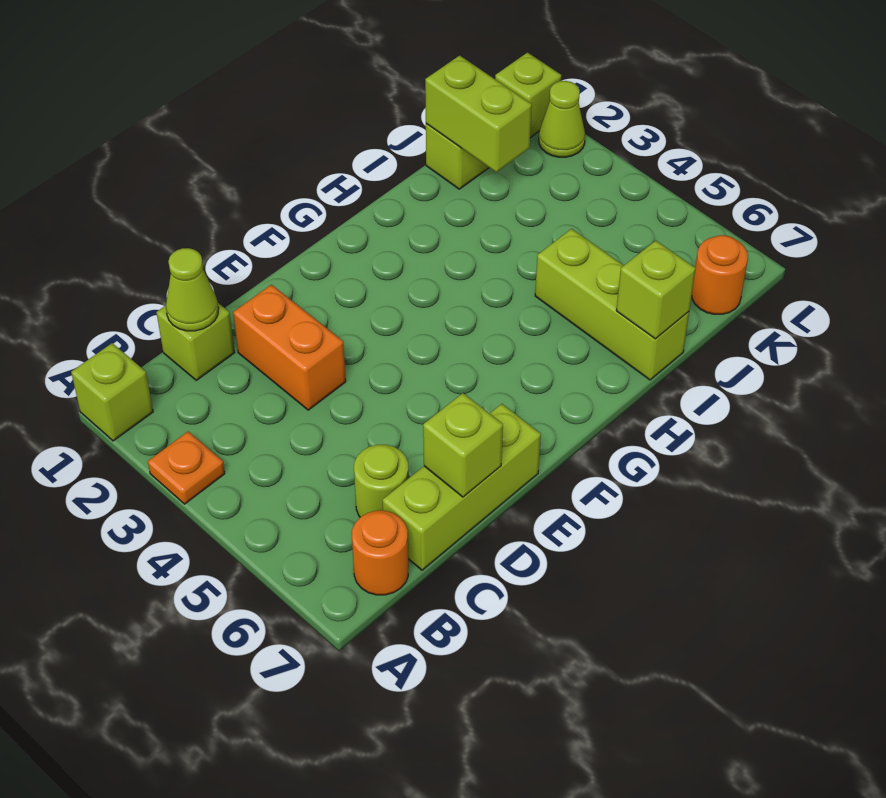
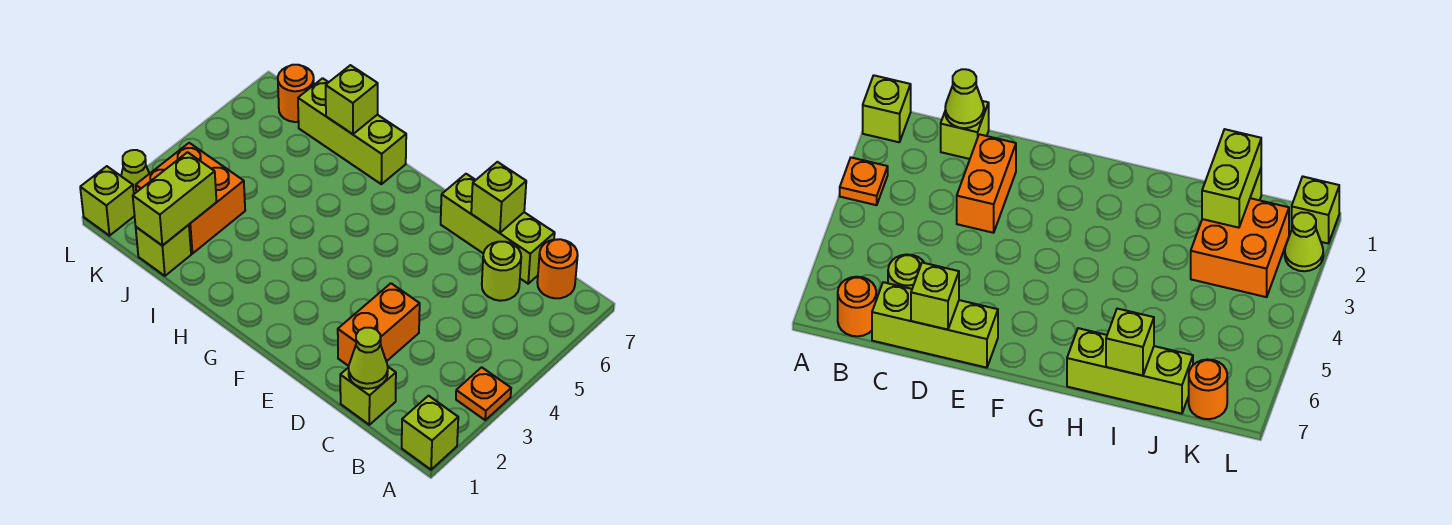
lime 1x3 brick [535,229,689,380] -> lime 1x3 brick turned to [298,78,406,184]
none -> orange 2x2 brick [136,143,245,254]

